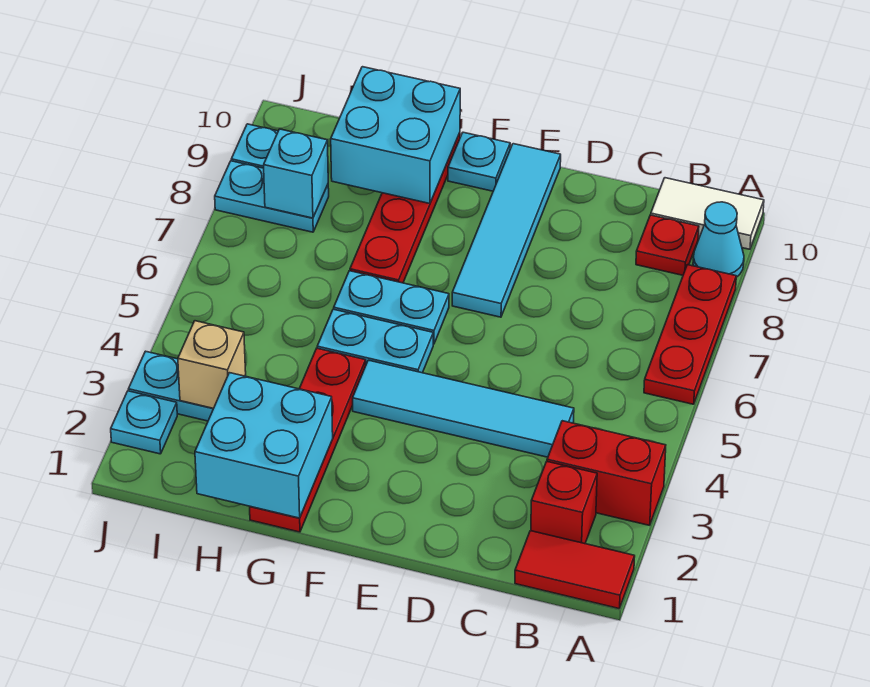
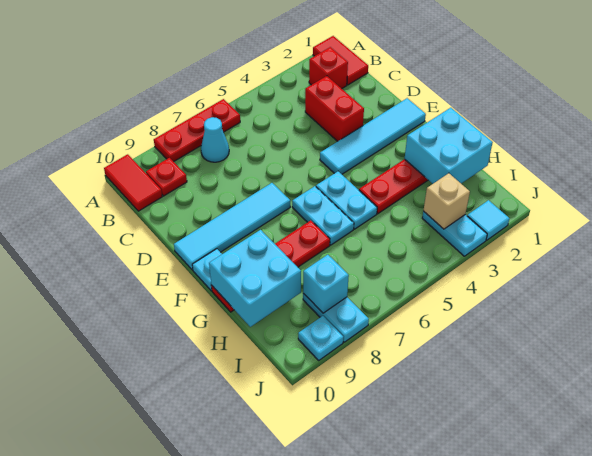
red 1x2 brick [547,421,666,525] -> red 1x2 brick moved to [305,76,364,141]
cyan 1x1 cone [693,202,744,277] -> cyan 1x1 cone moved to [201,117,229,162]
white 1x2 tile [651,178,764,249] -> red 1x2 tile [104,154,162,211]
cyan 1x4 tile [353,360,574,457] -> cyan 1x4 tile turned to [320,98,426,174]
cyan 1x1 plate [111,391,177,454] -> cyan 1x1 tile [467,200,509,240]

